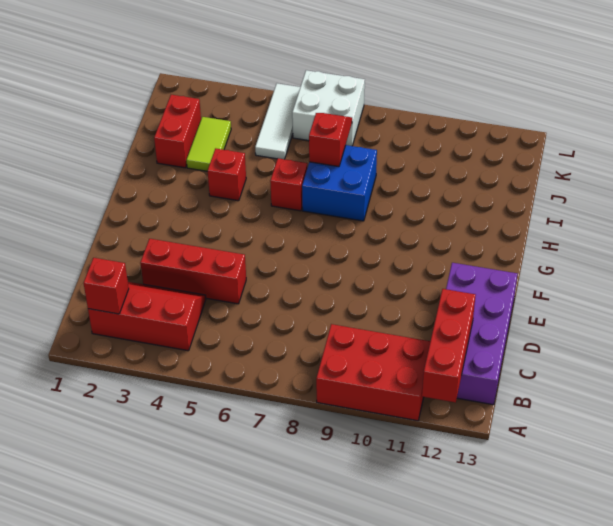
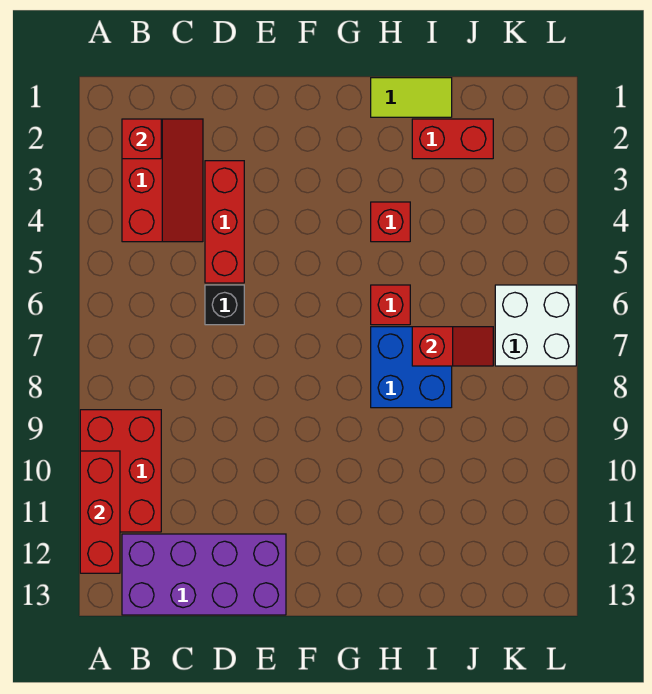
red 1x3 brick [422,289,476,403] -> red 1x3 brick turned to [80,451,120,573]
none -> black 1x1 brick [205,285,244,325]
lime 1x2 tile [186,117,231,171] -> lime 1x2 tile moved to [371,78,452,117]
white 1x3 tile [255,83,300,159] -> none

